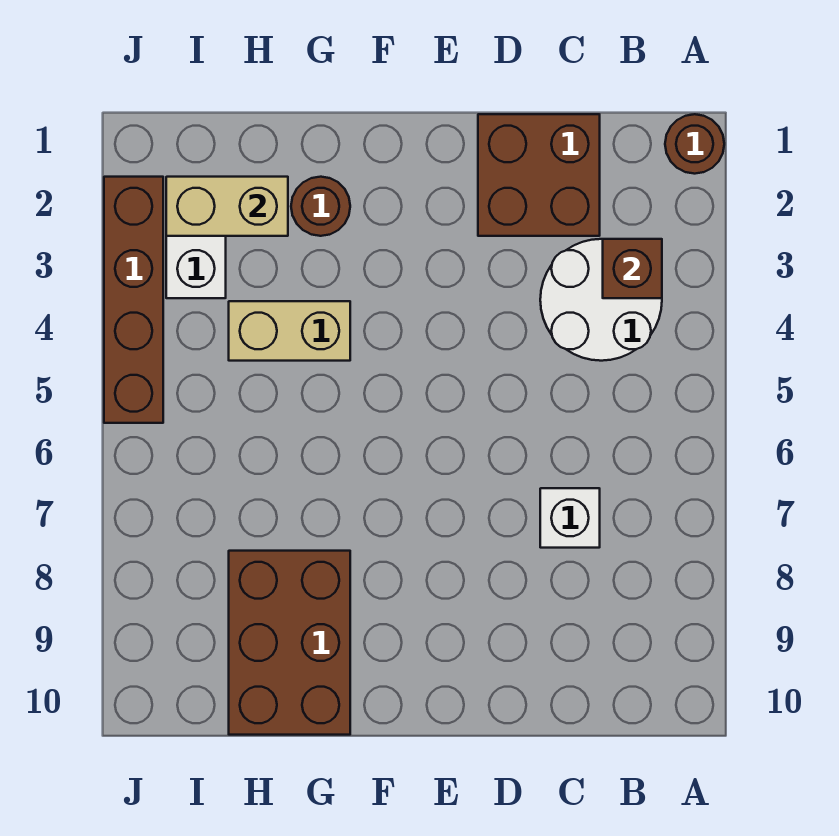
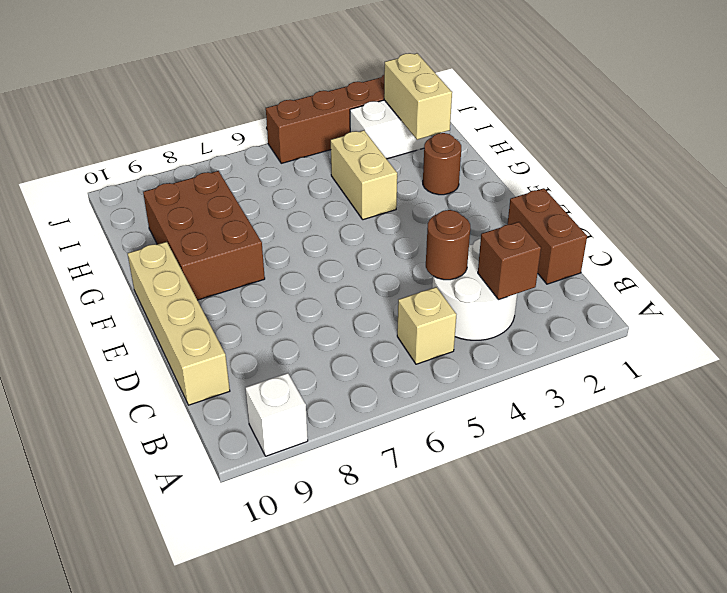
brown 1x1 round brick [665,114,724,174] -> brown 1x1 round brick moved to [426,210,470,280]
none -> tan 1x1 brick [397,287,456,364]
brown 2x2 brick [478,114,600,236] -> brown 1x2 brick [507,188,587,284]
white 1x1 brick [540,488,600,548] -> white 1x1 brick moved to [245,373,308,456]
none -> tan 1x4 brick [127,242,230,405]
brown 2x3 brick [229,551,350,735] -> brown 2x3 brick turned to [143,171,265,300]

